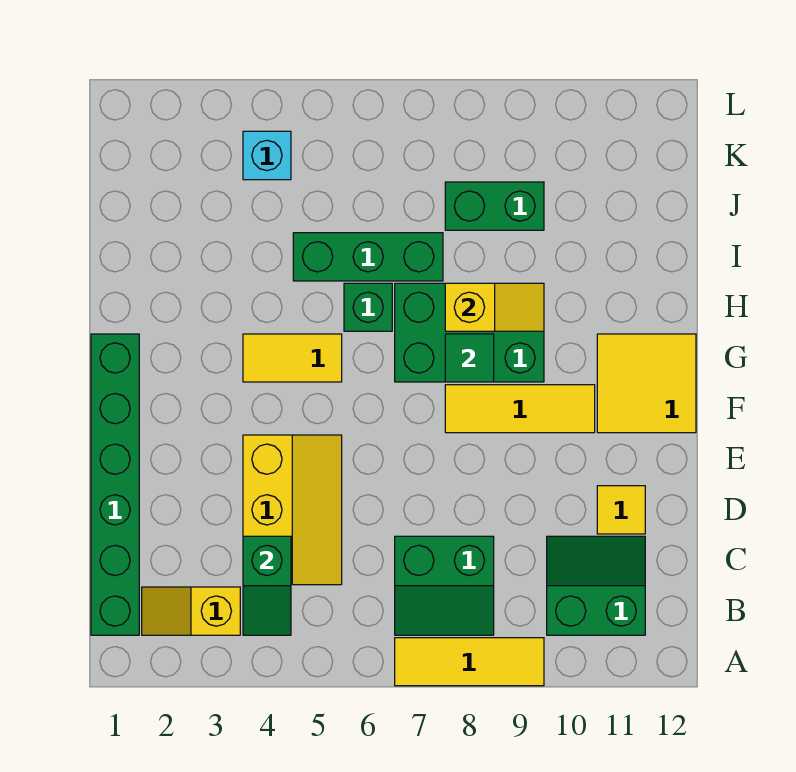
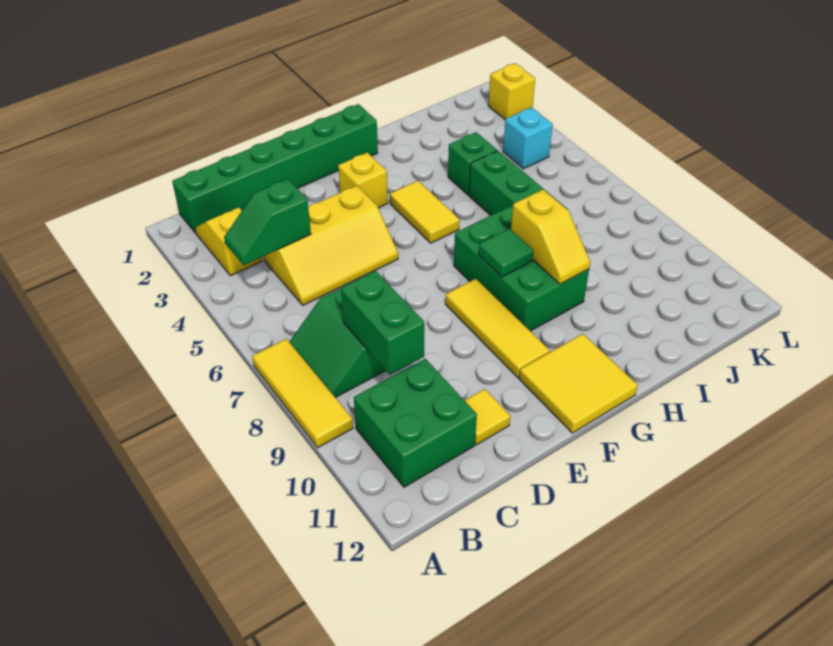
green 2x2 slope [547,536,645,635] -> green 2x2 brick [354,359,477,487]
none -> yellow 1x1 brick [338,152,388,208]
green 1x1 brick [344,283,392,331] -> green 1x1 brick moved to [448,132,497,195]
green 1x2 brick [445,182,544,230] -> green 1x2 brick moved to [341,271,424,375]
none -> yellow 1x1 brick [488,63,535,119]

